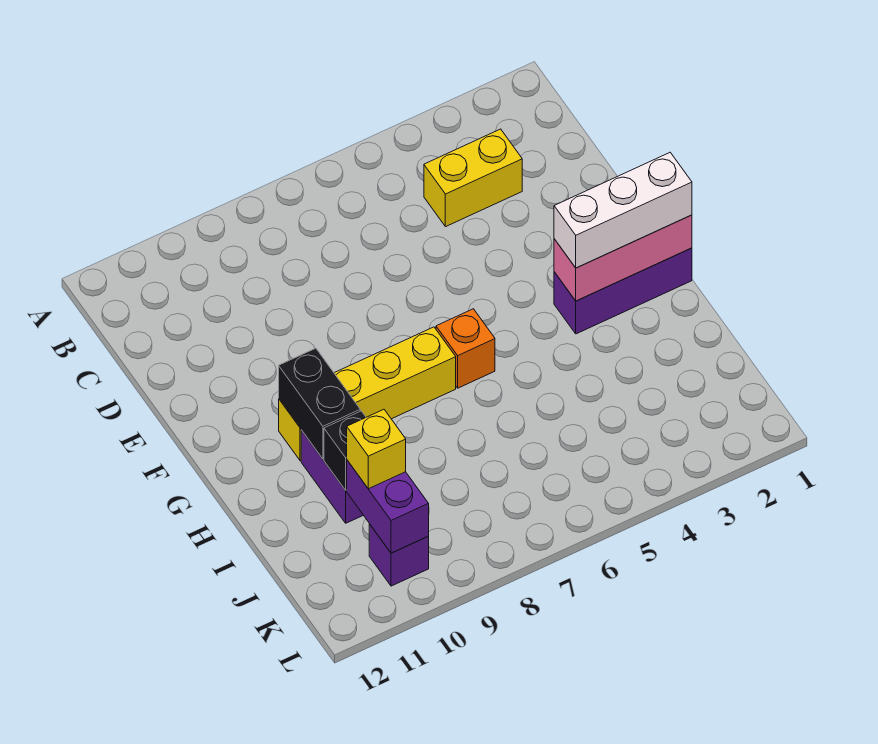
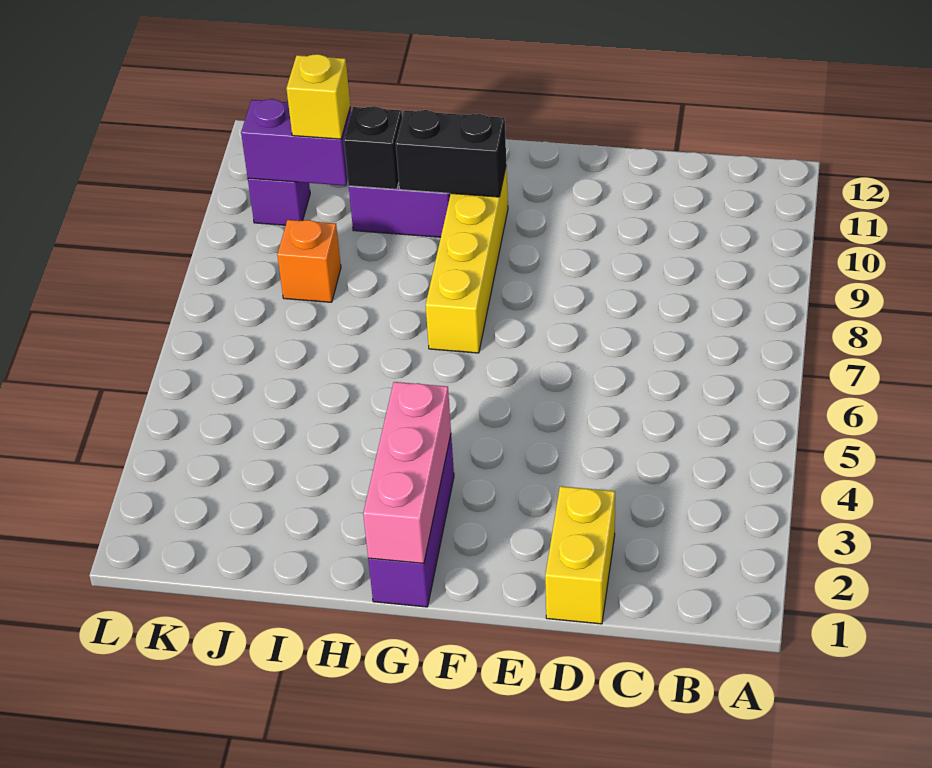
yellow 1x2 brick [424,129,522,227] -> yellow 1x2 brick moved to [545,486,615,624]
white 1x3 brick [554,153,692,268] -> none
orange 1x1 brick [436,309,495,388] -> orange 1x1 brick moved to [277,220,341,302]

